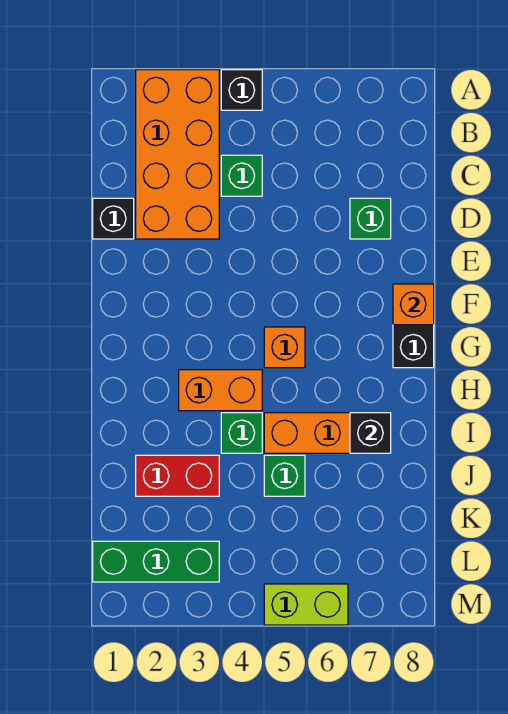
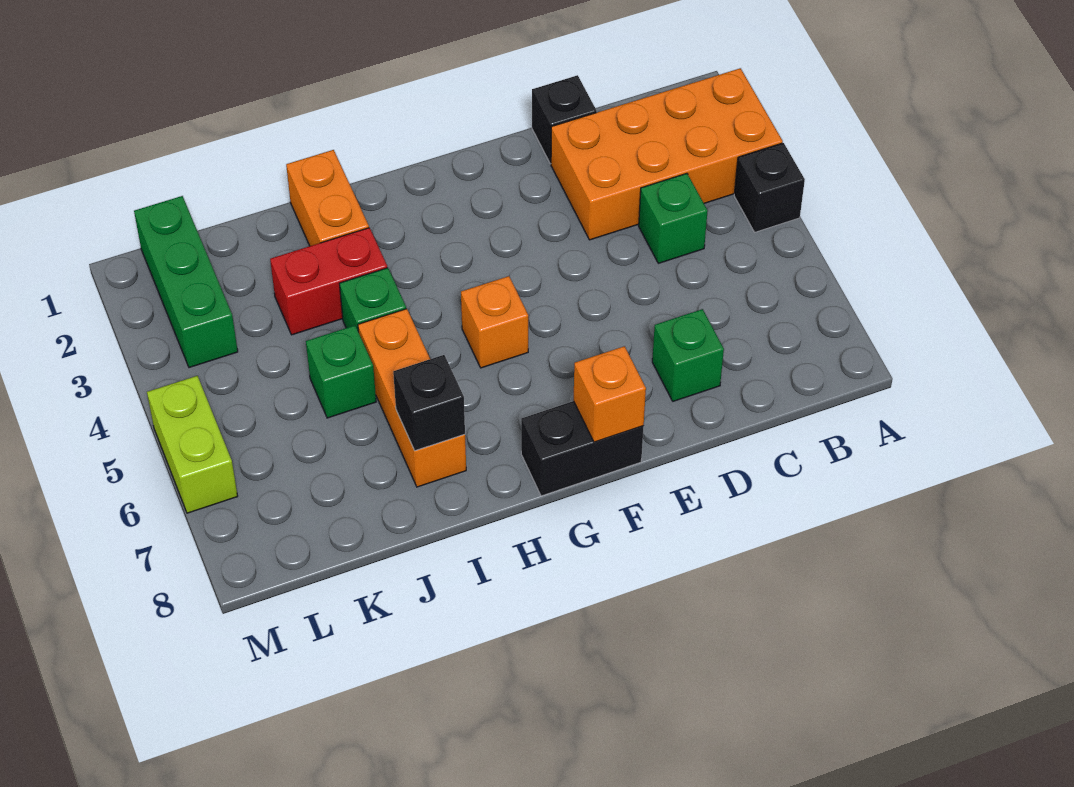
orange 1x2 brick [179,370,262,411] -> orange 1x2 brick moved to [286,150,369,246]
red 1x2 brick [136,455,219,496] -> red 1x2 brick turned to [270,228,387,335]

